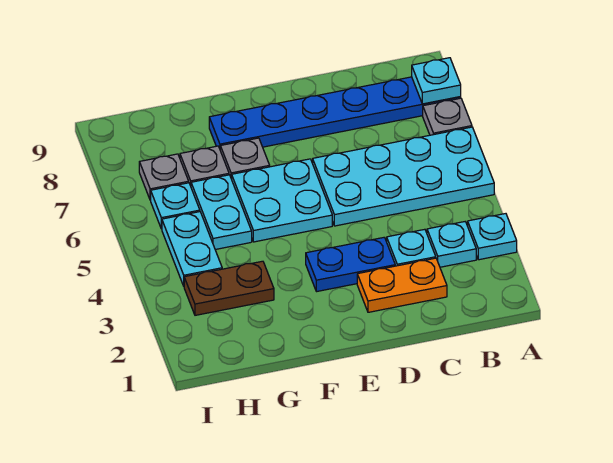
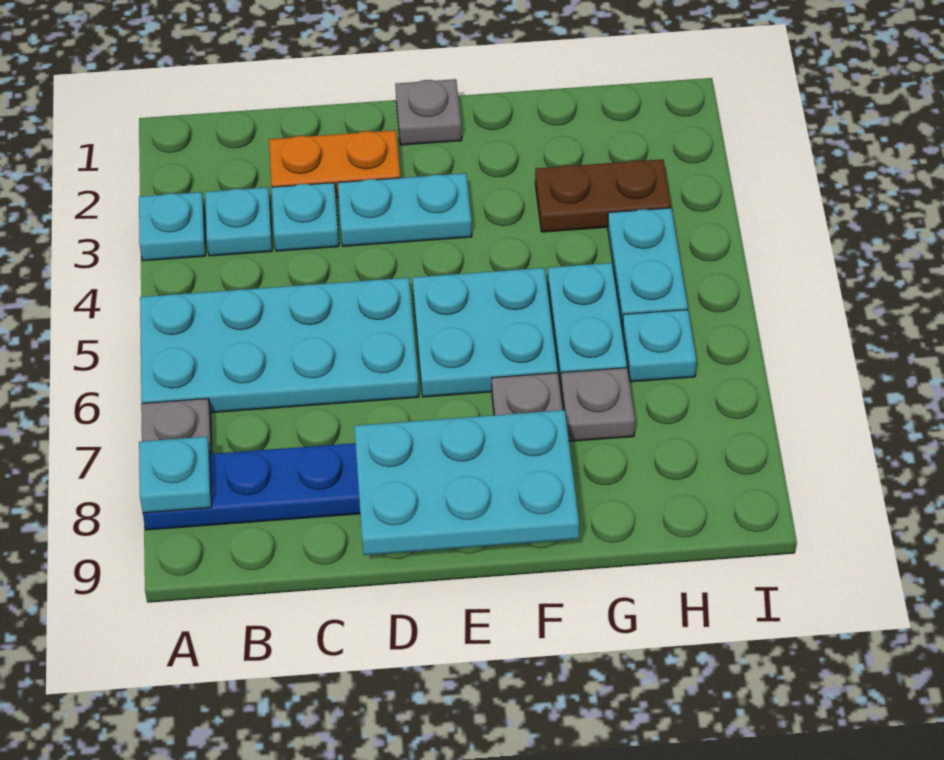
blue 1x2 plate [306,237,395,292] -> cyan 1x2 plate [338,173,472,246]
none -> cyan 2x3 plate [354,410,579,555]
grey 1x1 plate [139,154,189,200] -> grey 1x1 plate moved to [395,79,462,145]

